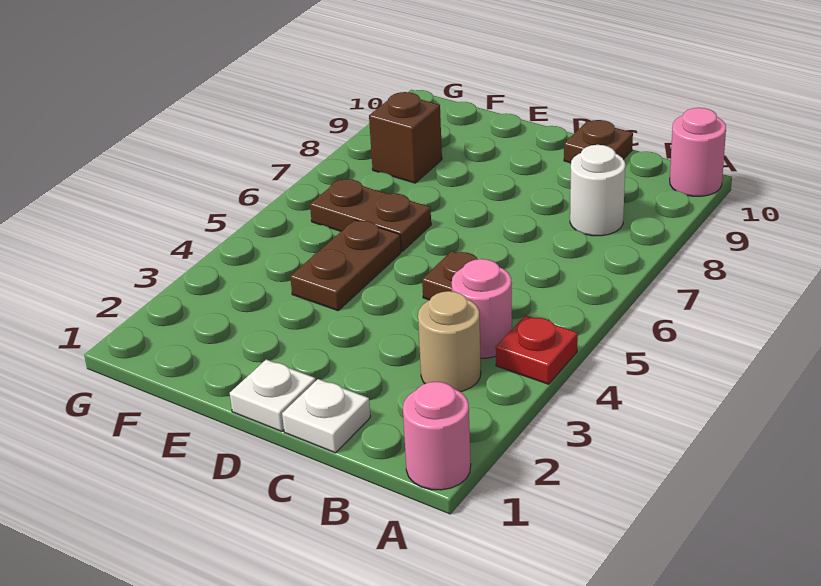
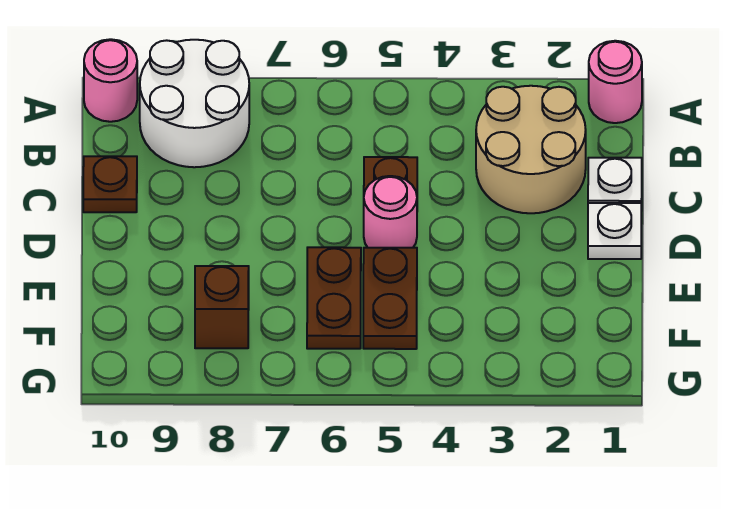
red 1x1 plate [496,315,578,384] -> none
tan 1x1 round brick [418,291,481,392] -> tan 2x2 round brick [476,86,586,213]
pink 1x1 round brick [452,259,512,358] -> pink 1x1 round brick moved to [364,176,417,248]
white 1x1 round brick [570,145,625,236] -> white 2x2 round brick [140,40,249,167]
brown 1x2 plate [290,220,401,311] -> brown 1x2 plate turned to [363,248,417,349]

